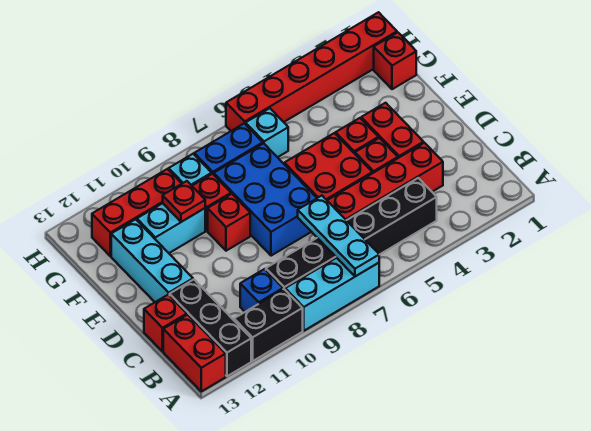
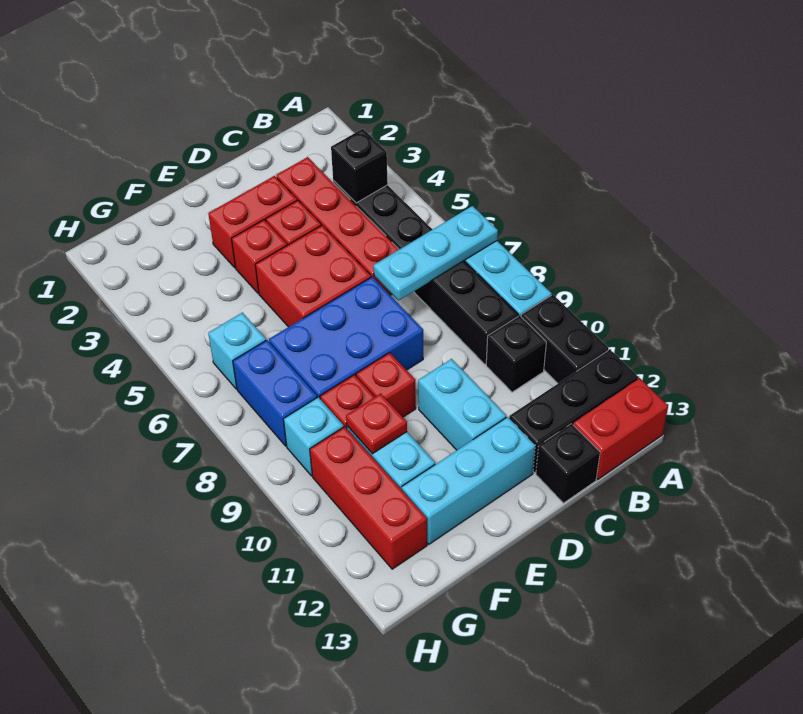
none -> black 1x1 brick [331,129,388,203]
blue 1x1 brick [240,269,283,312] -> black 1x1 brick [486,316,546,392]
red 1x1 brick [144,295,187,352] -> black 1x1 brick [536,424,600,503]
none -> cyan 1x2 brick [418,359,506,450]
red 1x1 brick [374,32,416,89] -> none
red 1x6 brick [226,12,397,131] -> none

